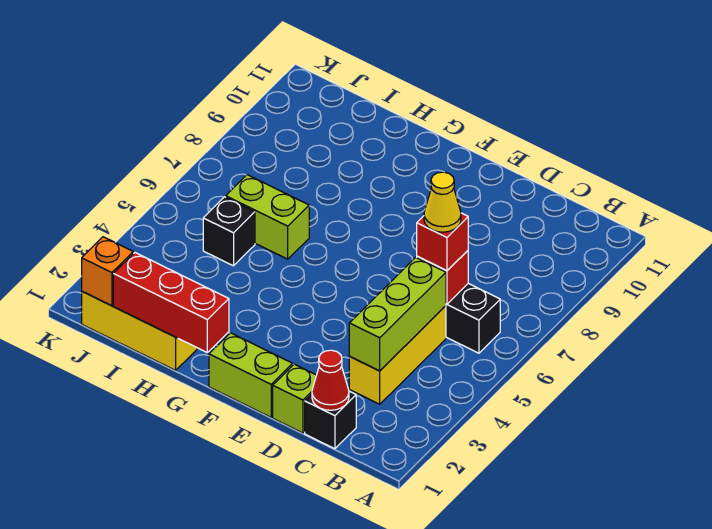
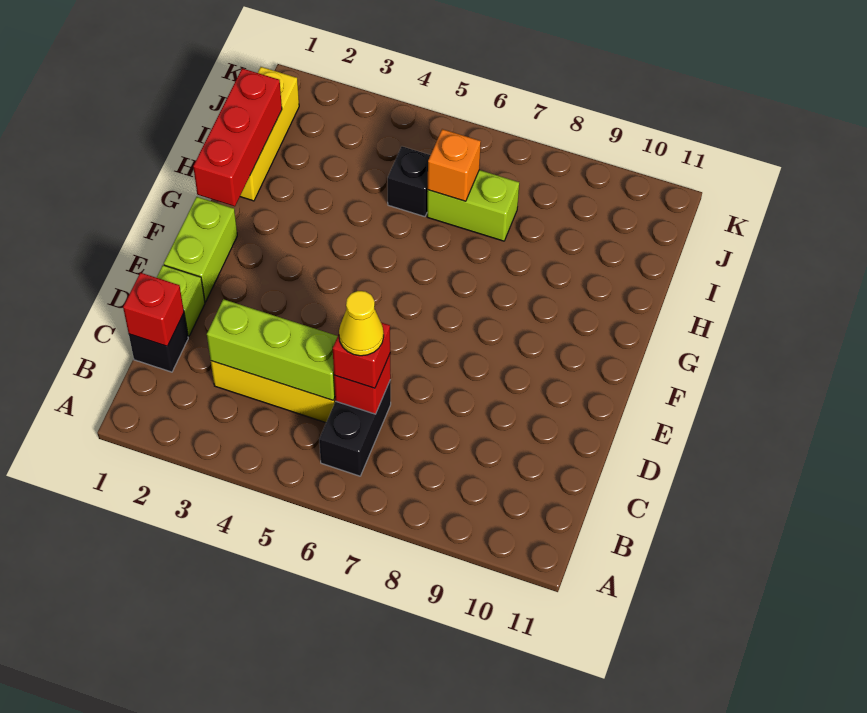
red 1x1 cone [312,350,349,410] -> red 1x1 brick [123,273,184,346]
lime 1x2 brick [226,175,309,259] -> lime 1x2 brick turned to [427,170,519,241]
orange 1x1 brick [82,237,133,306] -> orange 1x1 brick moved to [428,129,481,201]

